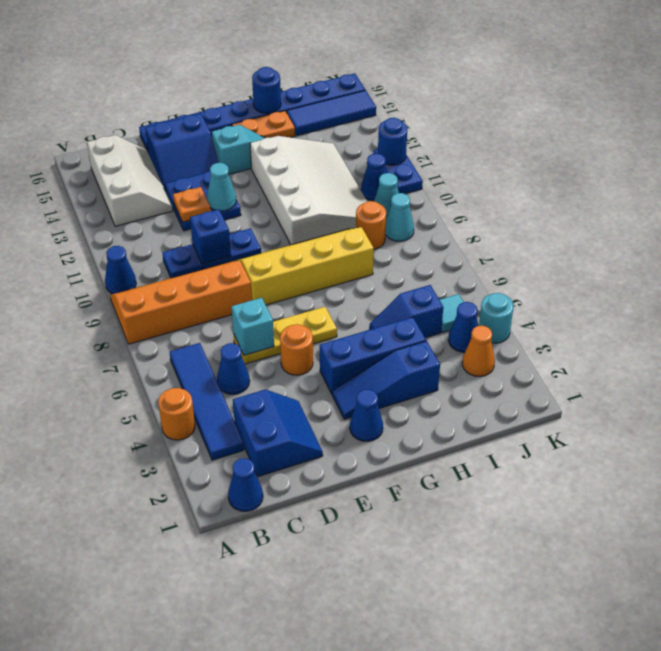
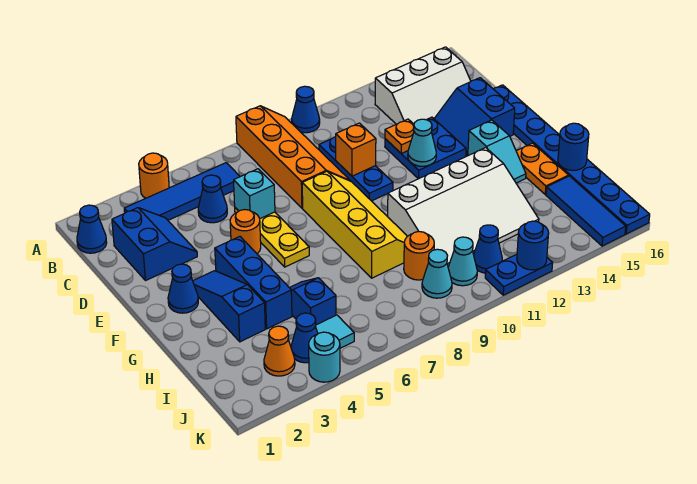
blue 2x2 slope [233,389,323,477] -> blue 2x2 slope turned to [112,208,197,281]
blue 1x1 brick [190,209,231,264] -> orange 1x1 brick [336,123,376,176]

